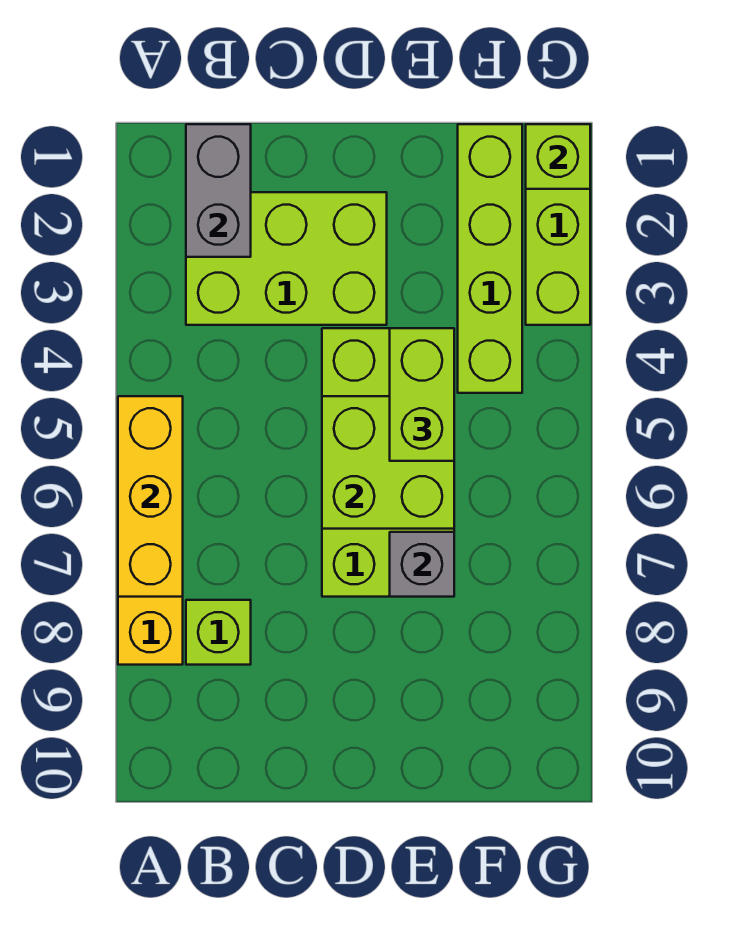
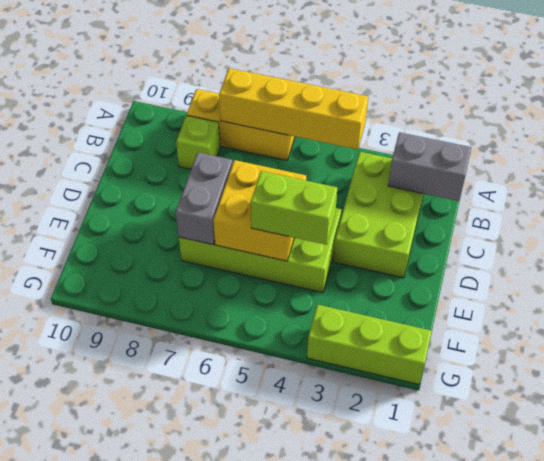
yellow 1x3 brick [118,396,183,597] -> yellow 1x4 brick [219,68,368,149]
lime 2x2 brick [322,396,454,529] -> yellow 2x2 brick [213,160,306,261]
grey 1x1 brick [390,532,454,597] -> grey 1x2 brick [176,152,233,245]
lime 1x4 brick [458,124,522,393] -> none
lime 1x1 brick [526,124,590,189] -> none

